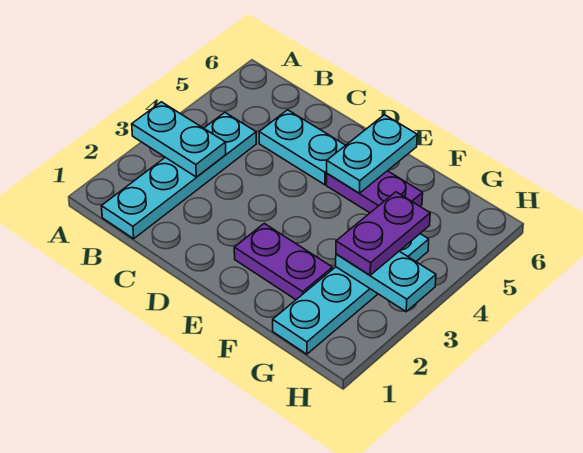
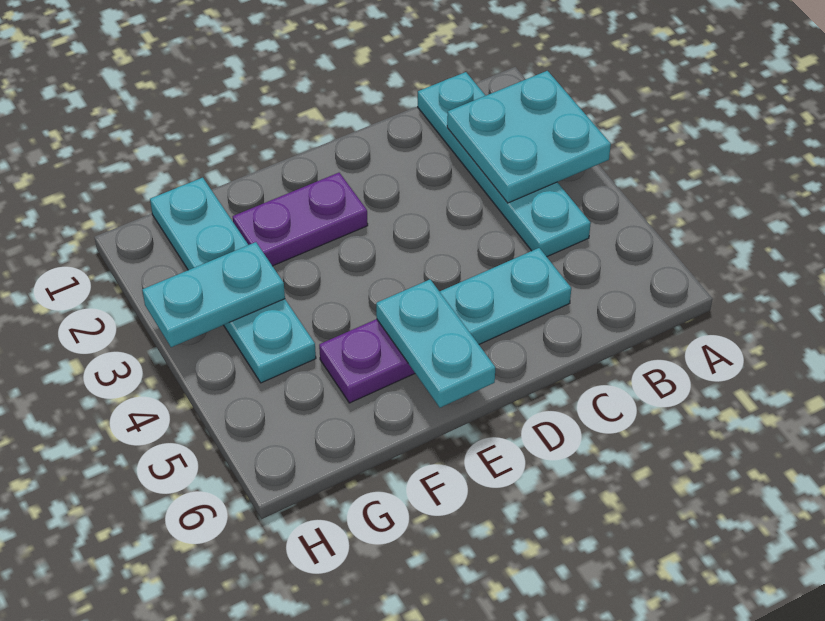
cyan 1x2 plate [132,102,226,177] -> cyan 2x2 plate [447,71,611,203]
purple 1x2 plate [336,192,430,275] -> none

